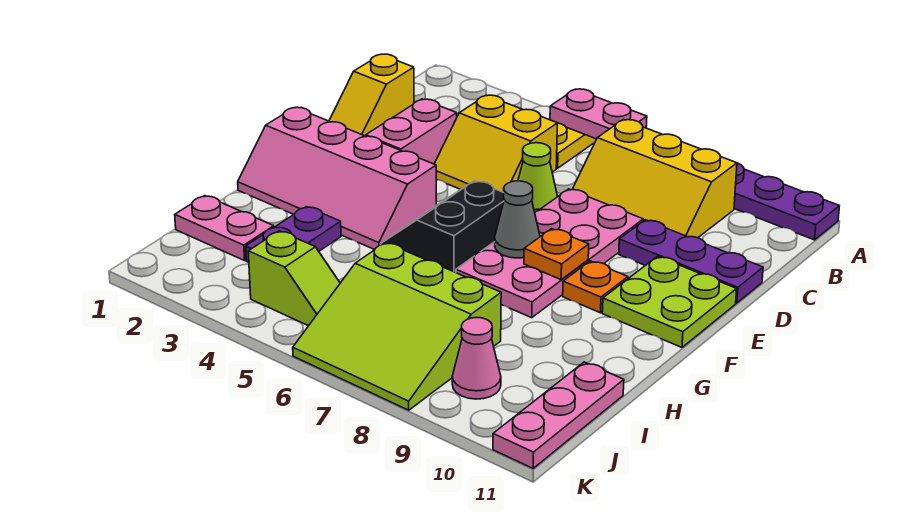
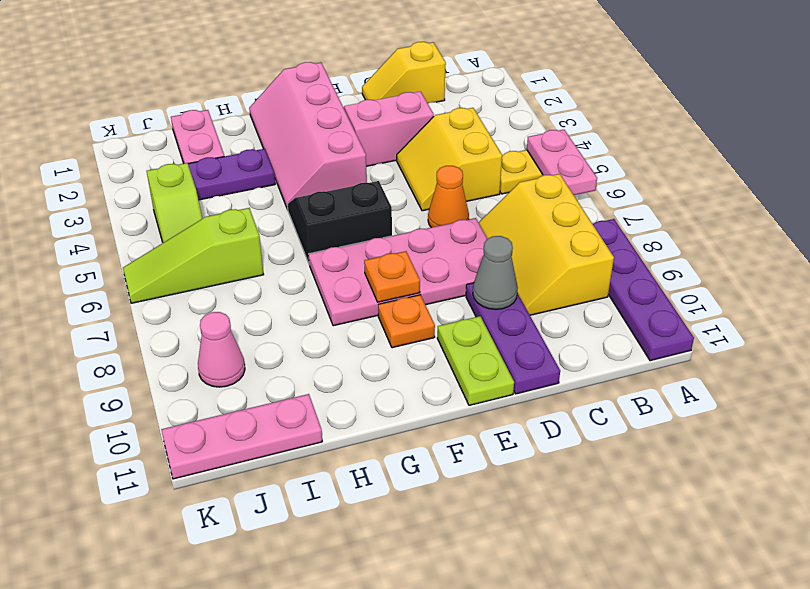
lime 1x1 cone [518,143,558,212] -> orange 1x1 cone [428,166,469,227]
lime 2x2 plate [602,256,737,347] -> lime 1x2 plate [437,316,514,405]
grey 1x1 cone [495,181,540,258] -> grey 1x1 cone moved to [473,236,518,309]
lime 3x3 slope [293,242,501,410] -> lime 1x3 slope [123,208,264,303]

